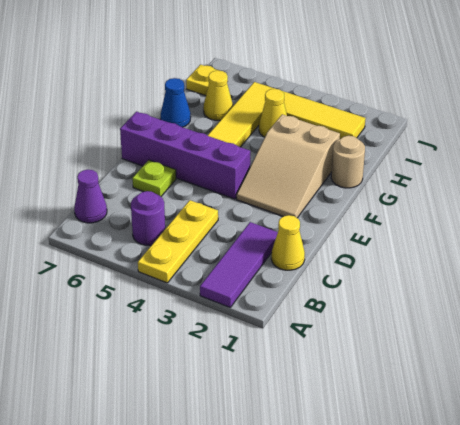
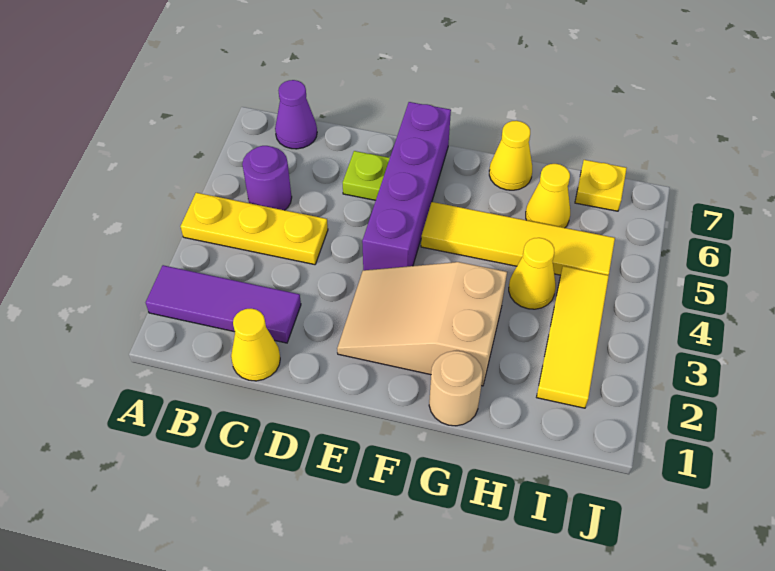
blue 1x1 cone [161,78,191,127] -> yellow 1x1 cone [489,121,532,190]

